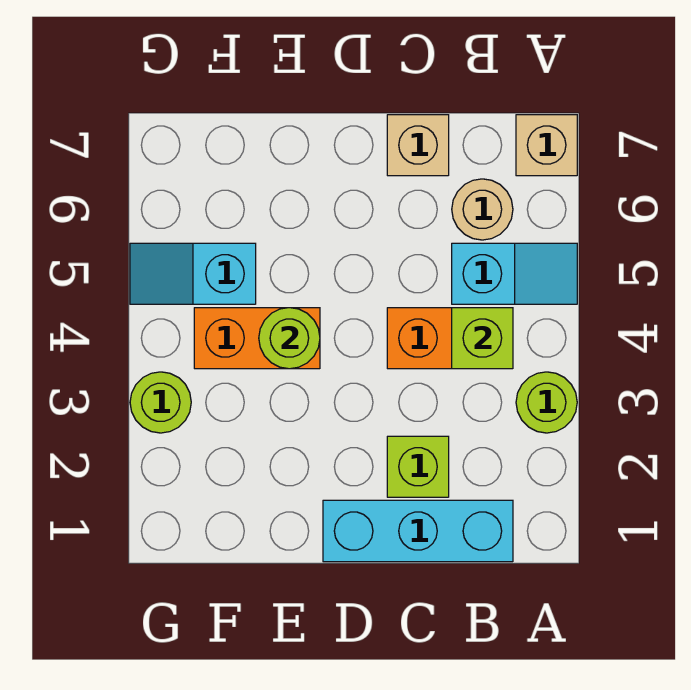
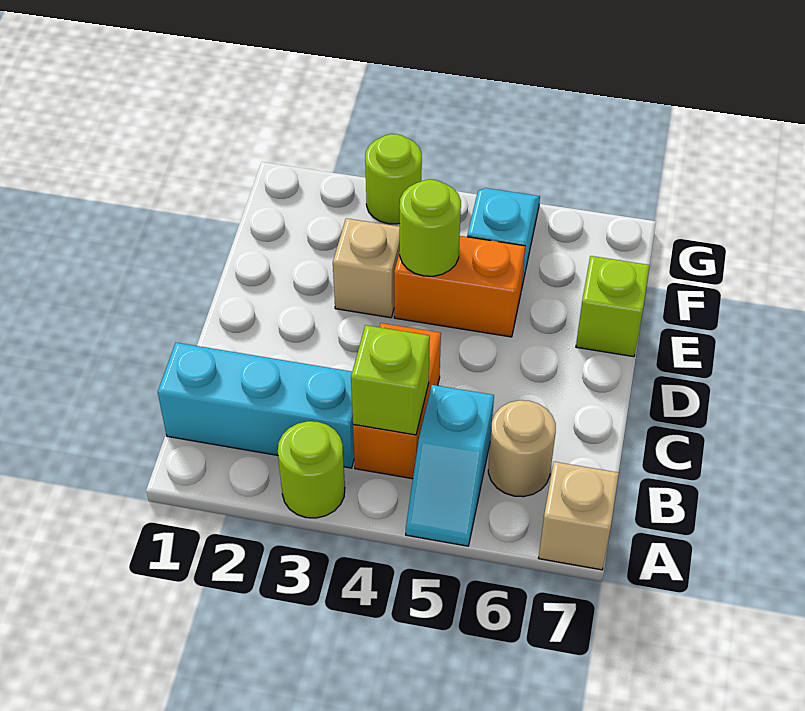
cyan 1x3 brick [323,500,513,562] -> cyan 1x3 brick turned to [158,343,354,468]
lime 1x1 brick [387,436,449,497] -> lime 1x1 brick moved to [576,256,650,357]
tan 1x1 brick [387,115,449,176] -> tan 1x1 brick moved to [333,218,400,318]
orange 1x2 brick [194,308,320,369] -> orange 1x2 brick turned to [394,236,525,337]

